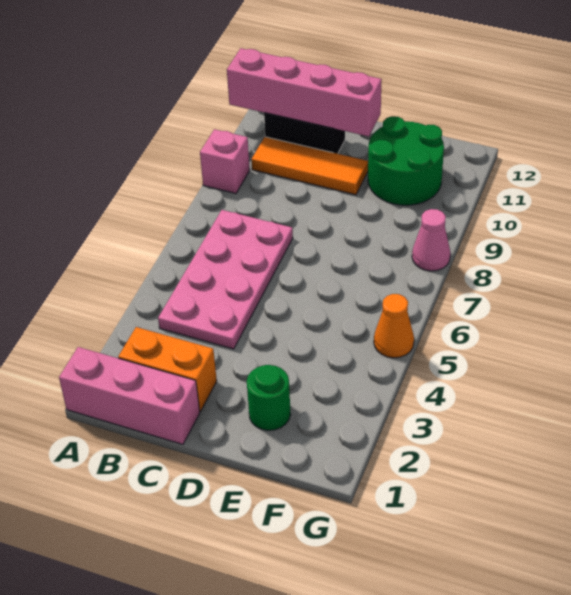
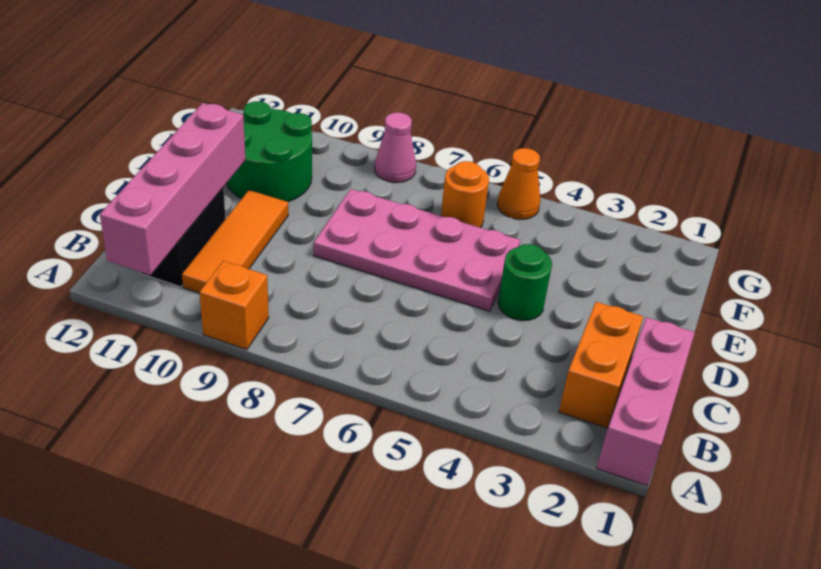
pink 1x1 brick [200,129,250,194] -> orange 1x1 brick [200,261,269,350]
pink 2x4 plate [158,210,293,349] -> pink 2x4 plate moved to [314,189,520,311]
green 1x1 round brick [247,365,291,431] -> green 1x1 round brick moved to [498,244,552,321]
none -> orange 1x1 round brick [441,161,489,228]

